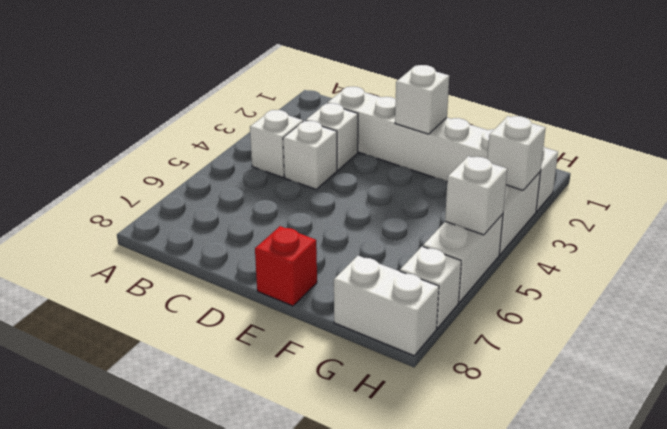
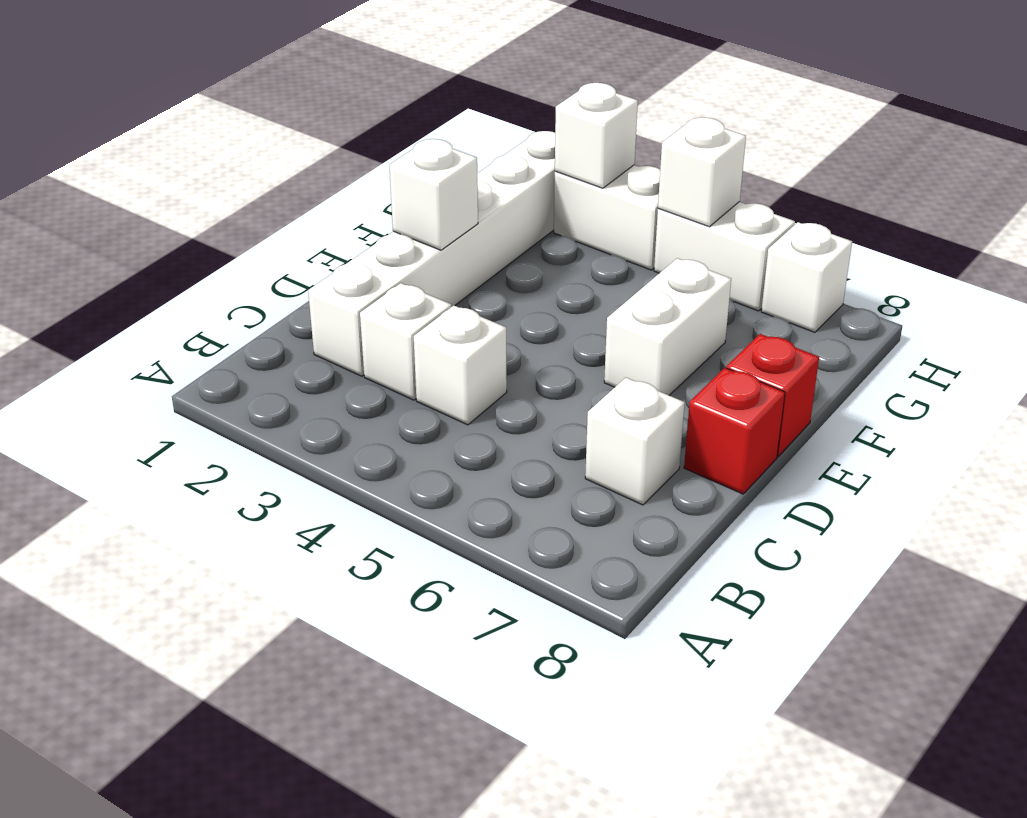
white 1x1 brick [250,110,303,177] -> white 1x1 brick moved to [585,378,685,505]
none -> red 1x1 brick [684,368,785,494]
white 1x2 brick [334,256,439,356] -> white 1x2 brick moved to [604,258,731,395]

